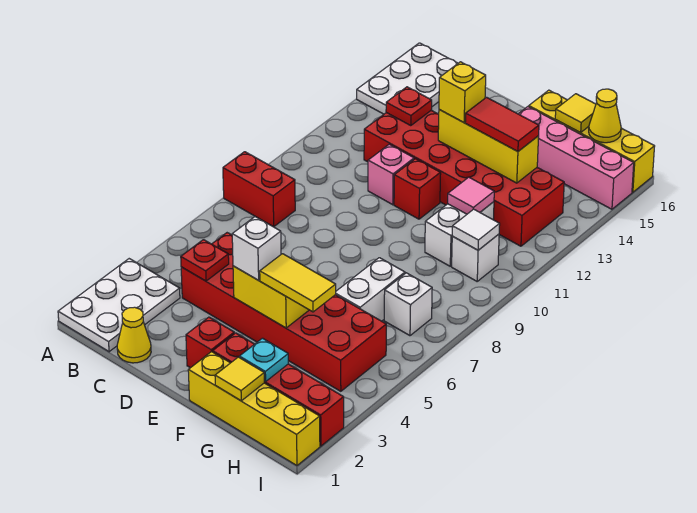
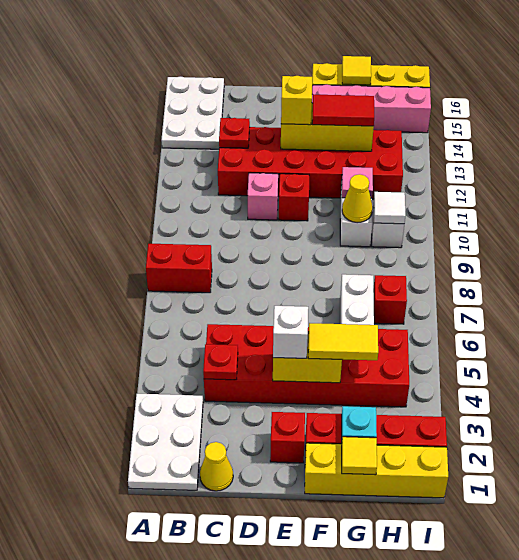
white 1x1 brick [384,273,432,336] -> red 1x1 brick [373,275,407,324]
yellow 1x1 cone [589,89,621,143] -> yellow 1x1 cone moved to [342,174,373,223]

